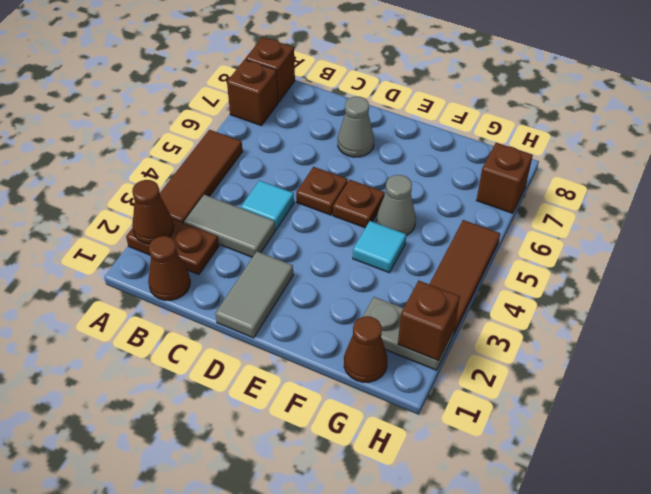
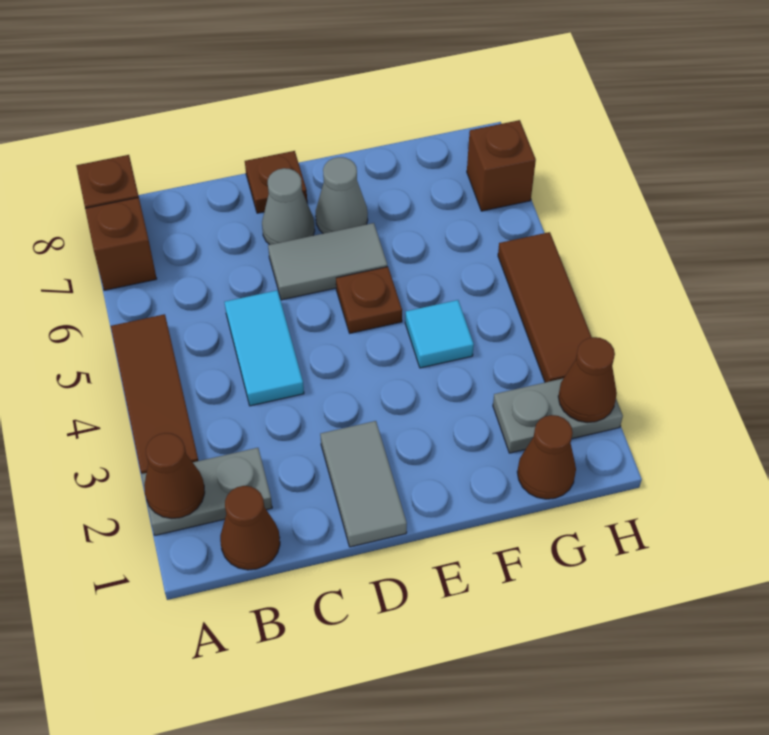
brown 1x2 plate [126,219,219,275] -> grey 1x2 plate [141,448,272,535]
grey 1x2 tile [184,195,275,257] -> grey 1x2 tile moved to [268,223,387,300]
cyan 1x1 tile [241,181,294,230] -> cyan 1x2 tile [225,290,304,406]
brown 1x1 plate [296,167,348,215] -> brown 1x1 plate moved to [245,151,307,213]
grey 1x1 cone [376,175,416,236] -> grey 1x1 cone moved to [316,157,368,234]
brown 1x1 brick [398,281,460,360] -> brown 1x1 cone [558,337,617,423]

